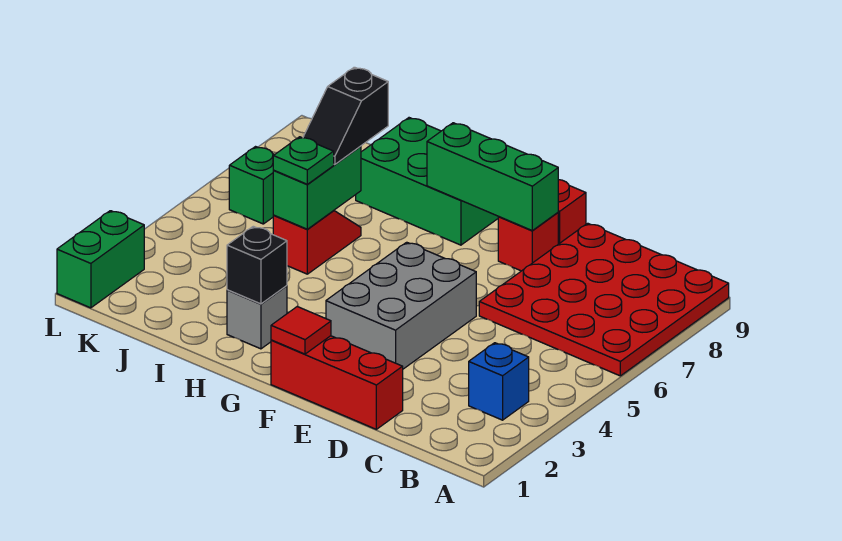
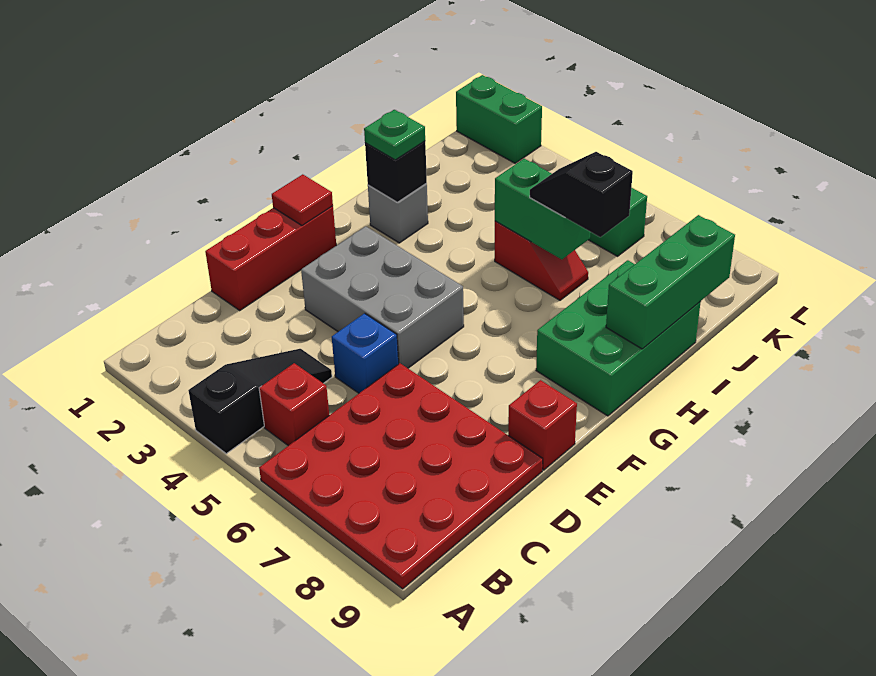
none -> black 1x3 slope [188,349,332,454]
blue 1x1 brick [469,343,529,420] -> blue 1x1 brick moved to [332,313,398,393]
red 1x1 brick [498,213,558,271] -> red 1x1 brick moved to [259,363,329,446]
green 1x3 brick [427,123,558,230] -> green 1x3 brick moved to [606,215,735,349]
green 1x1 plate [273,137,334,184] -> green 1x1 plate moved to [364,110,425,160]

